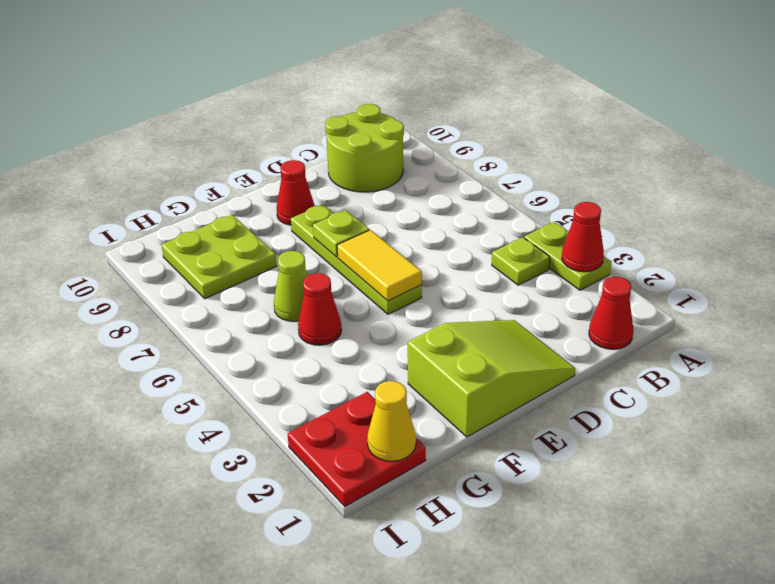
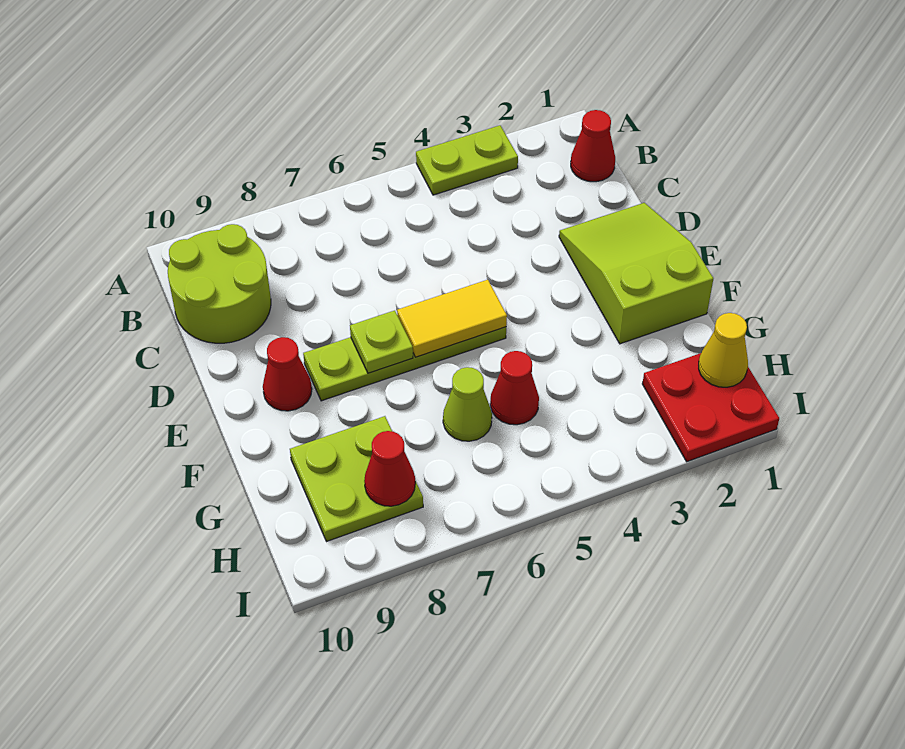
red 1x1 cone [562,202,604,272] -> red 1x1 cone moved to [364,431,415,506]
lime 1x1 plate [492,237,550,285] -> none

